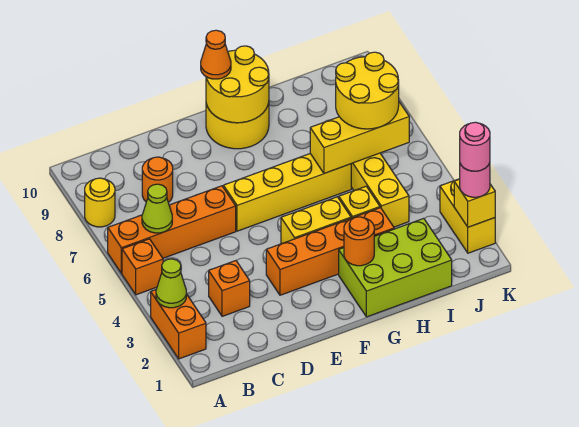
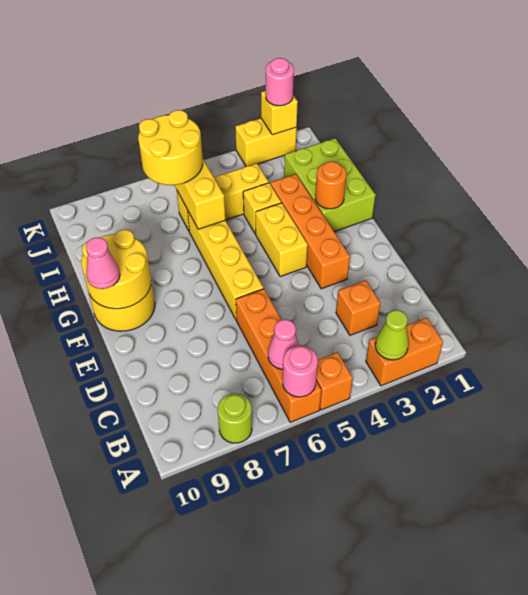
yellow 1x1 round brick [85,178,115,227] -> lime 1x1 round brick [218,393,252,443]
lime 1x1 cone [142,184,172,233] -> pink 1x1 cone [268,320,299,369]
orange 1x1 round brick [142,157,173,203] -> none
orange 1x1 cone [201,30,231,79] -> pink 1x1 cone [86,237,120,289]
pink 1x1 round brick [460,122,490,171] -> pink 1x1 round brick moved to [283,346,318,397]

